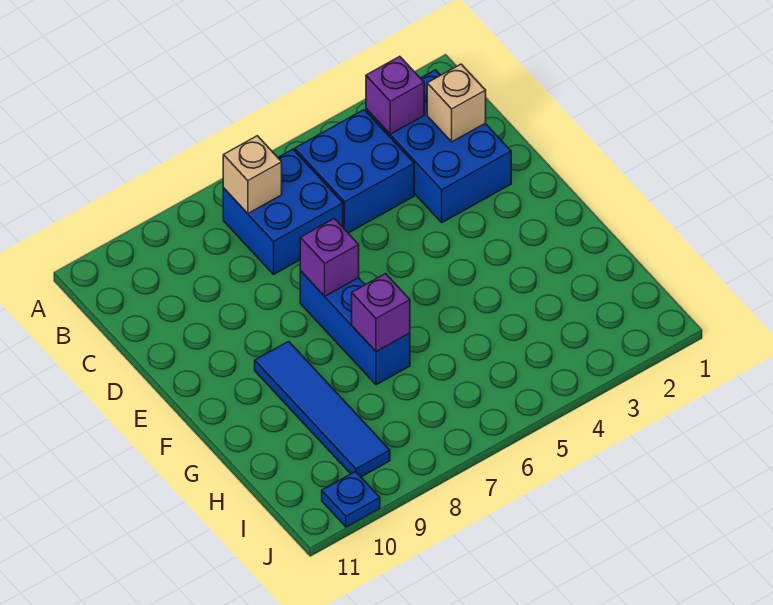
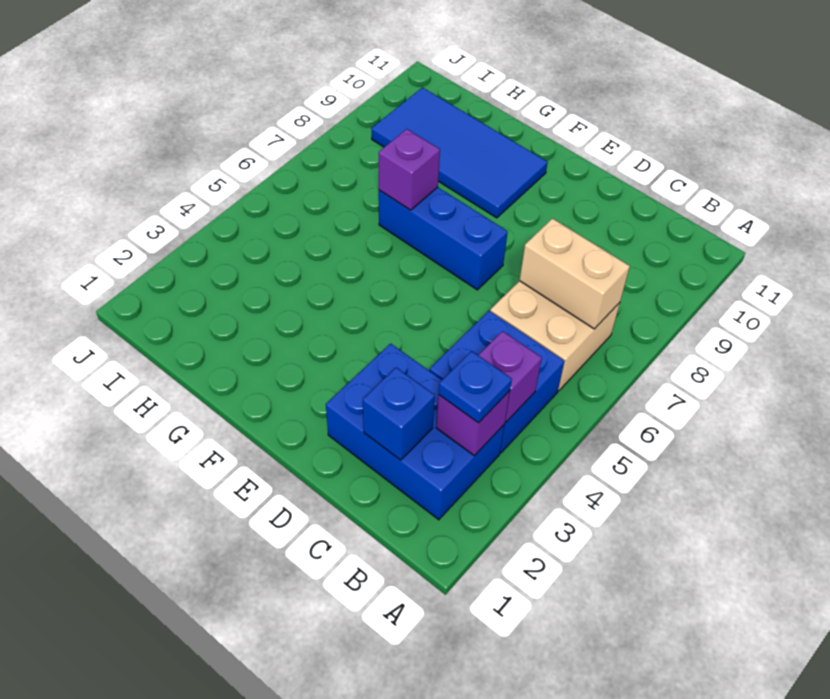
blue 2x2 brick [223,149,343,274] -> tan 2x2 brick [490,281,620,391]
tan 1x1 brick [223,136,282,213] -> tan 1x2 brick [520,219,630,329]
tan 1x1 brick [427,64,486,142] -> blue 1x1 brick [363,367,435,460]
purple 1x1 brick [300,219,359,296] -> purple 1x1 brick moved to [478,331,542,422]
blue 1x4 tile [255,341,390,477] -> blue 2x4 tile [371,88,548,218]
blue 1x1 plate [322,472,380,527] -> blue 1x1 plate moved to [439,351,512,423]

